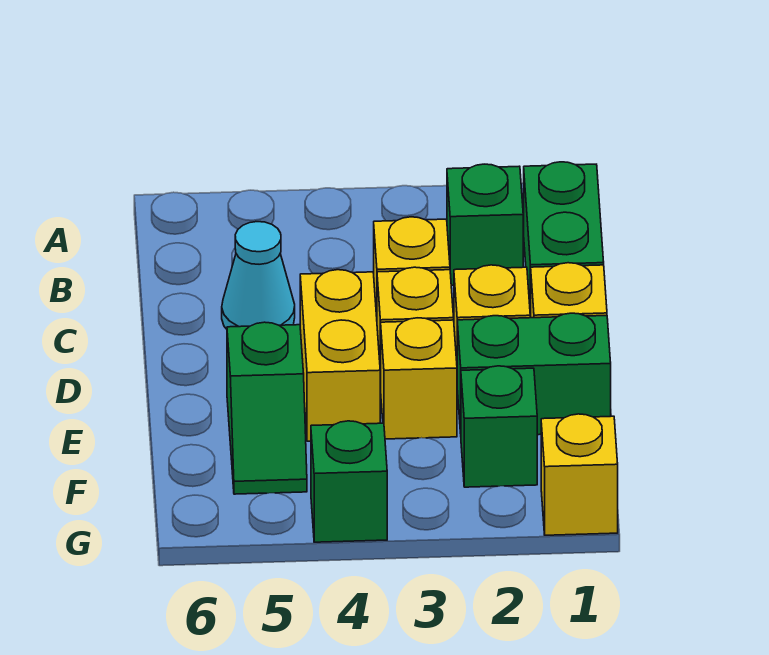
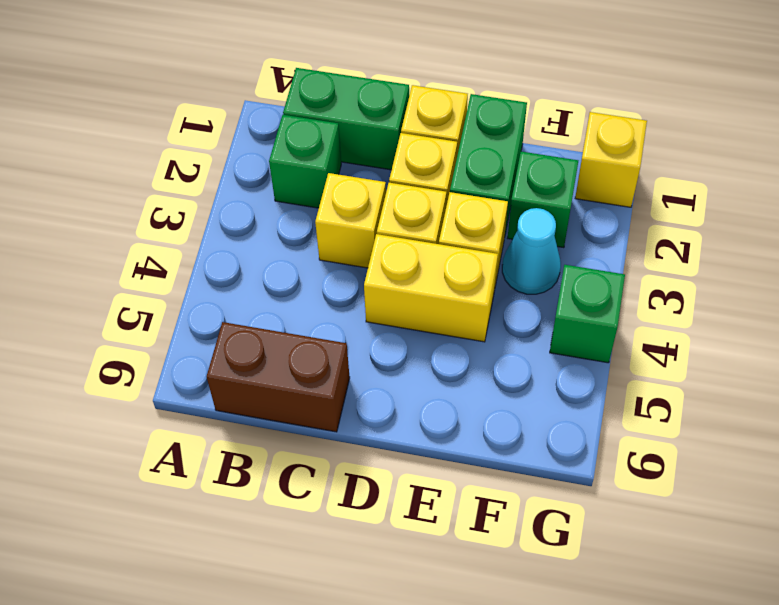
none -> brown 1x2 brick [207,322,350,432]
cyan 1x1 cone [222,222,295,329] -> cyan 1x1 cone moved to [502,208,561,294]
green 1x2 slope [227,322,307,494] -> none

